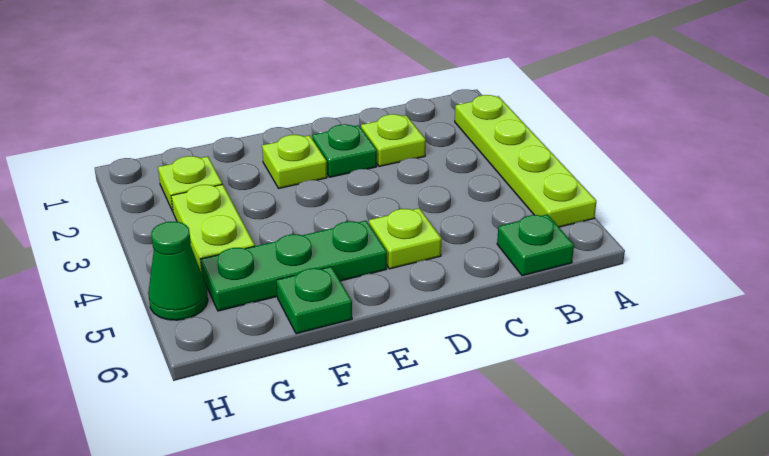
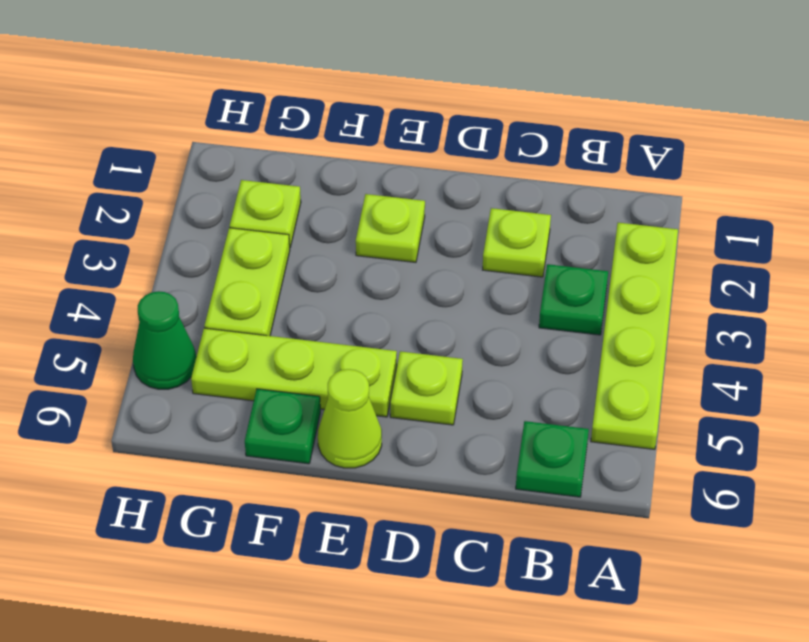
green 1x1 plate [312,124,377,177] -> green 1x1 plate moved to [539,264,608,335]
green 1x3 plate [201,221,387,311] -> lime 1x3 plate [191,328,397,417]
none -> lime 1x1 cone [318,369,382,468]

